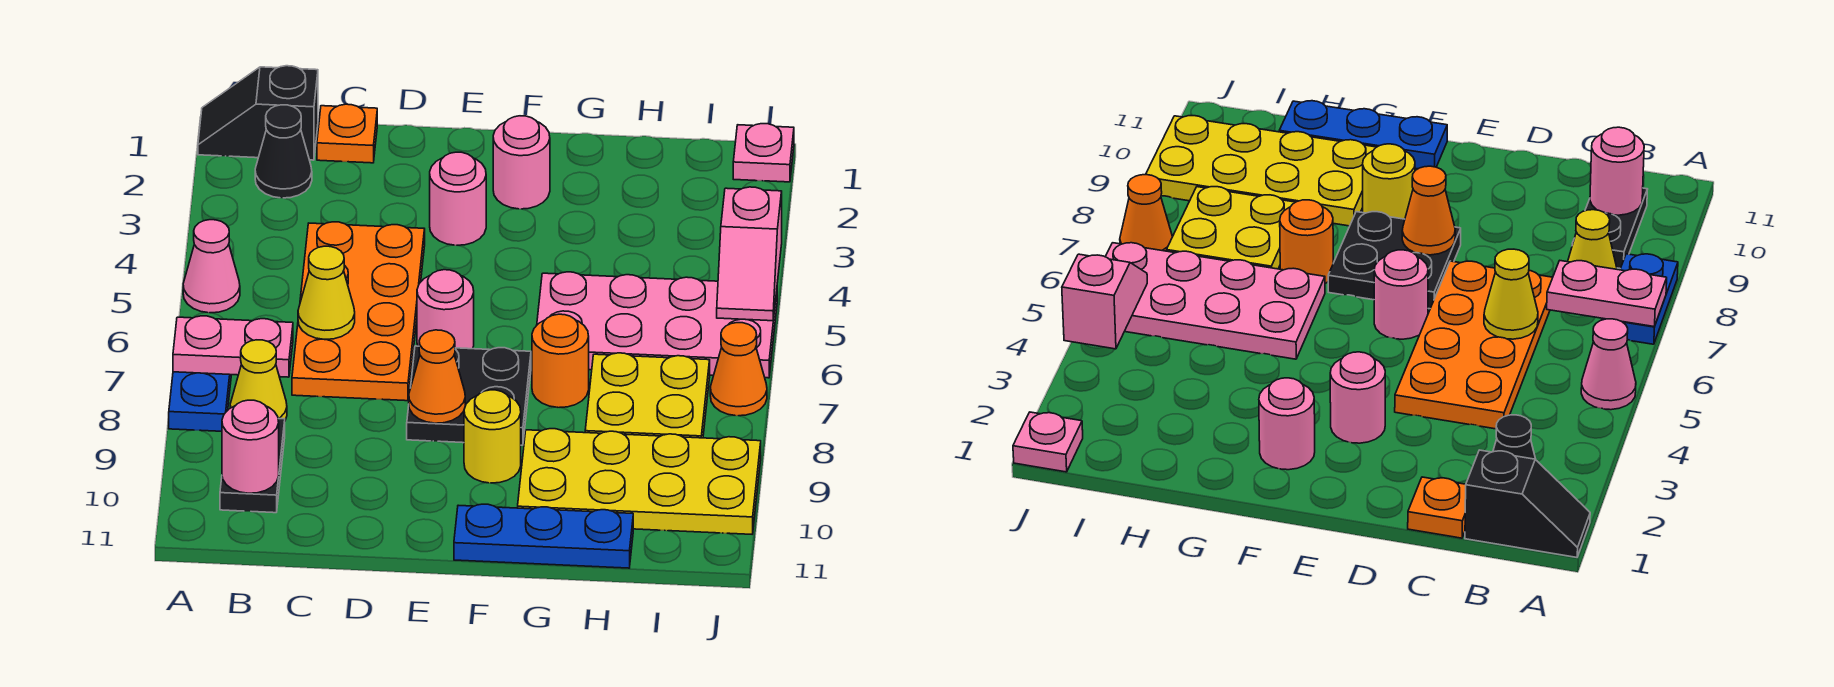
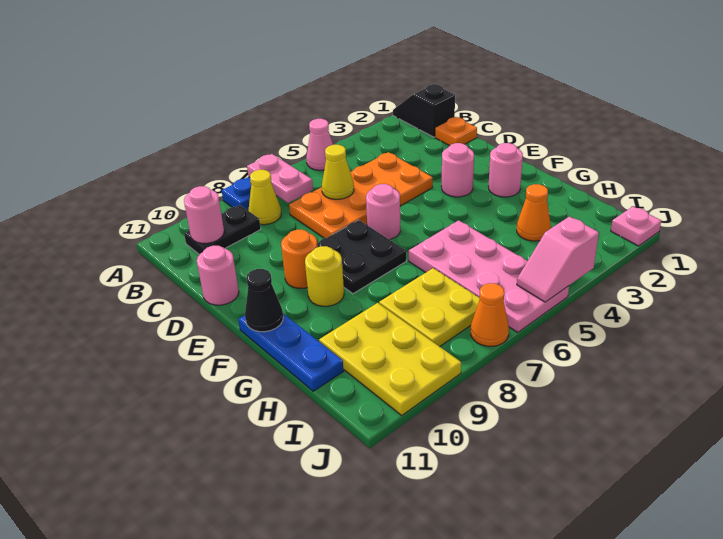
black 1x1 cone [255,105,312,198] -> black 1x1 cone moved to [245,269,283,332]
none -> pink 1x1 round brick [197,246,239,305]
orange 1x1 cone [409,330,465,423] -> orange 1x1 cone moved to [517,184,551,241]
orange 1x1 round brick [532,314,589,408] -> orange 1x1 round brick moved to [281,230,318,288]
yellow 2x4 plate [518,429,761,534] -> yellow 2x3 plate [319,303,461,415]

